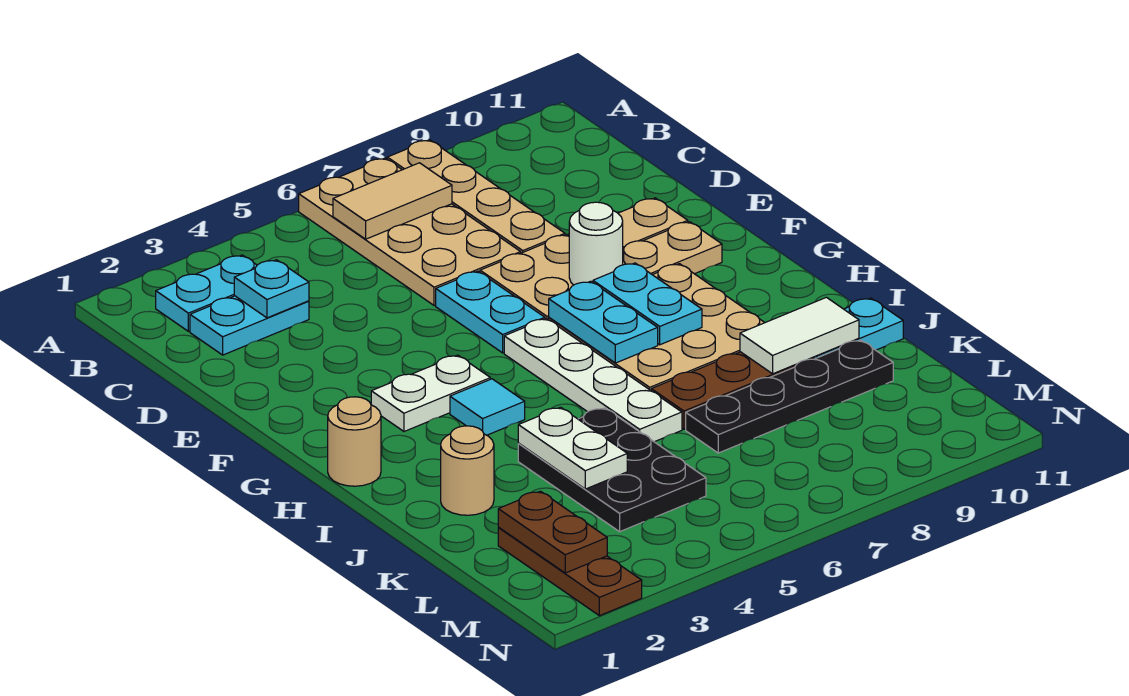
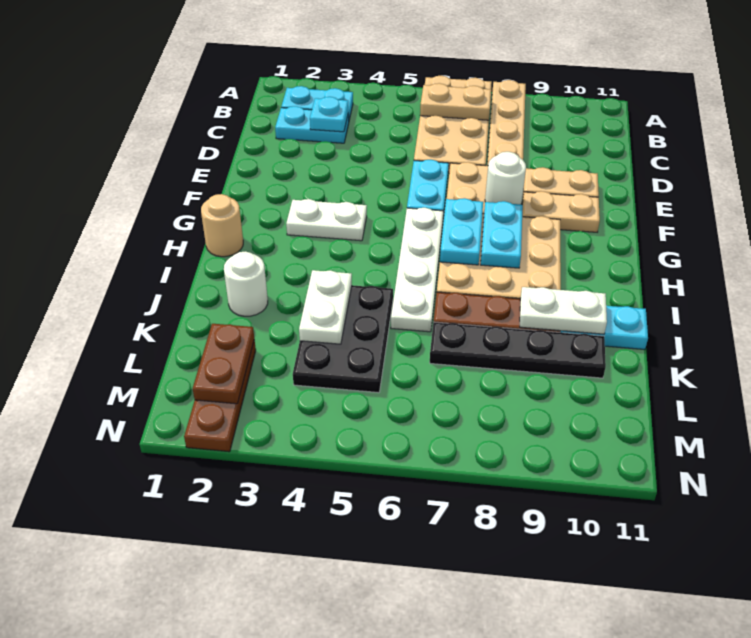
tan 1x2 tile [333,163,452,239] -> tan 1x2 plate [420,83,491,120]
cyan 1x1 tile [450,379,525,435] -> none
tan 1x1 round brick [441,426,494,515] -> white 1x1 round brick [224,251,268,316]
white 1x2 tile [740,297,859,374] -> white 1x2 plate [520,287,607,334]

